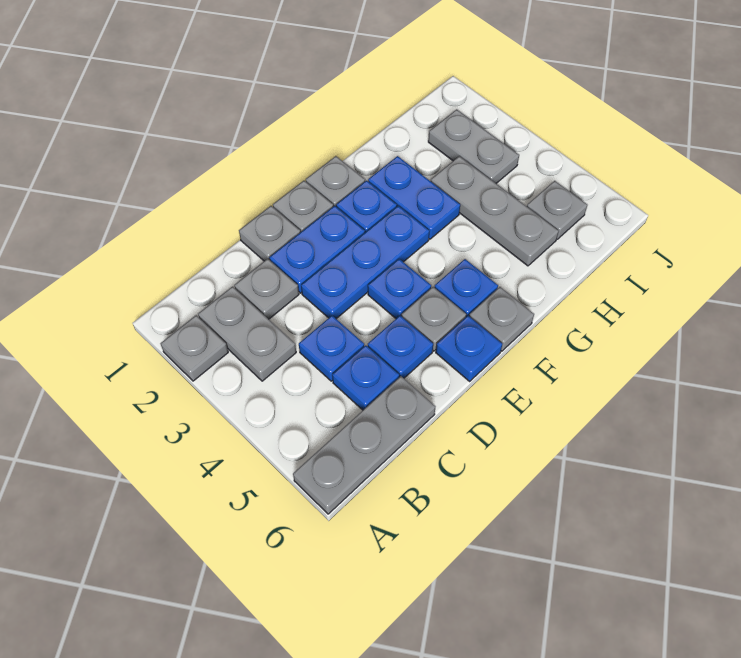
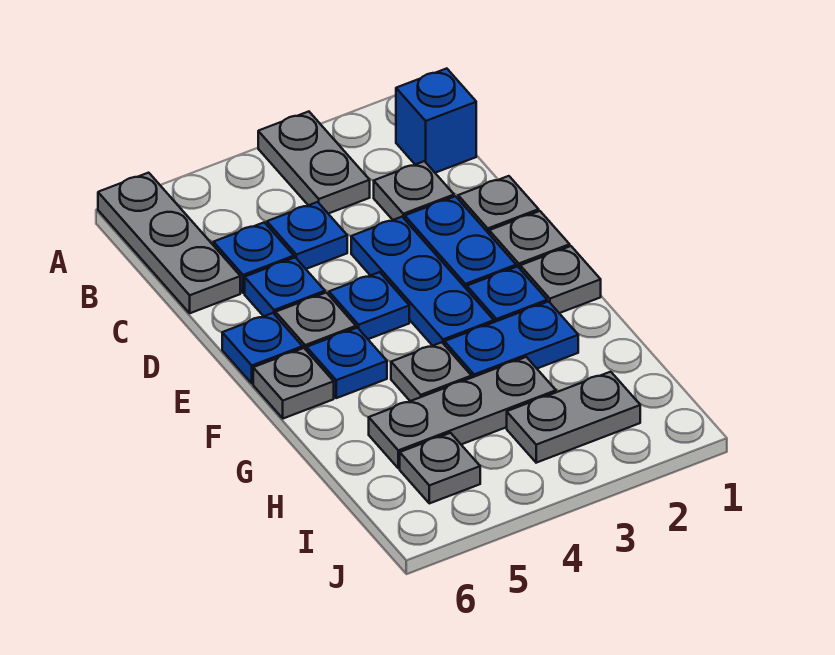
grey 1x1 plate [160,315,228,381] -> grey 1x1 plate moved to [391,342,472,401]
none -> blue 1x1 brick [396,68,476,173]
grey 1x2 plate [198,287,296,381] -> grey 1x2 plate turned to [258,112,370,214]

